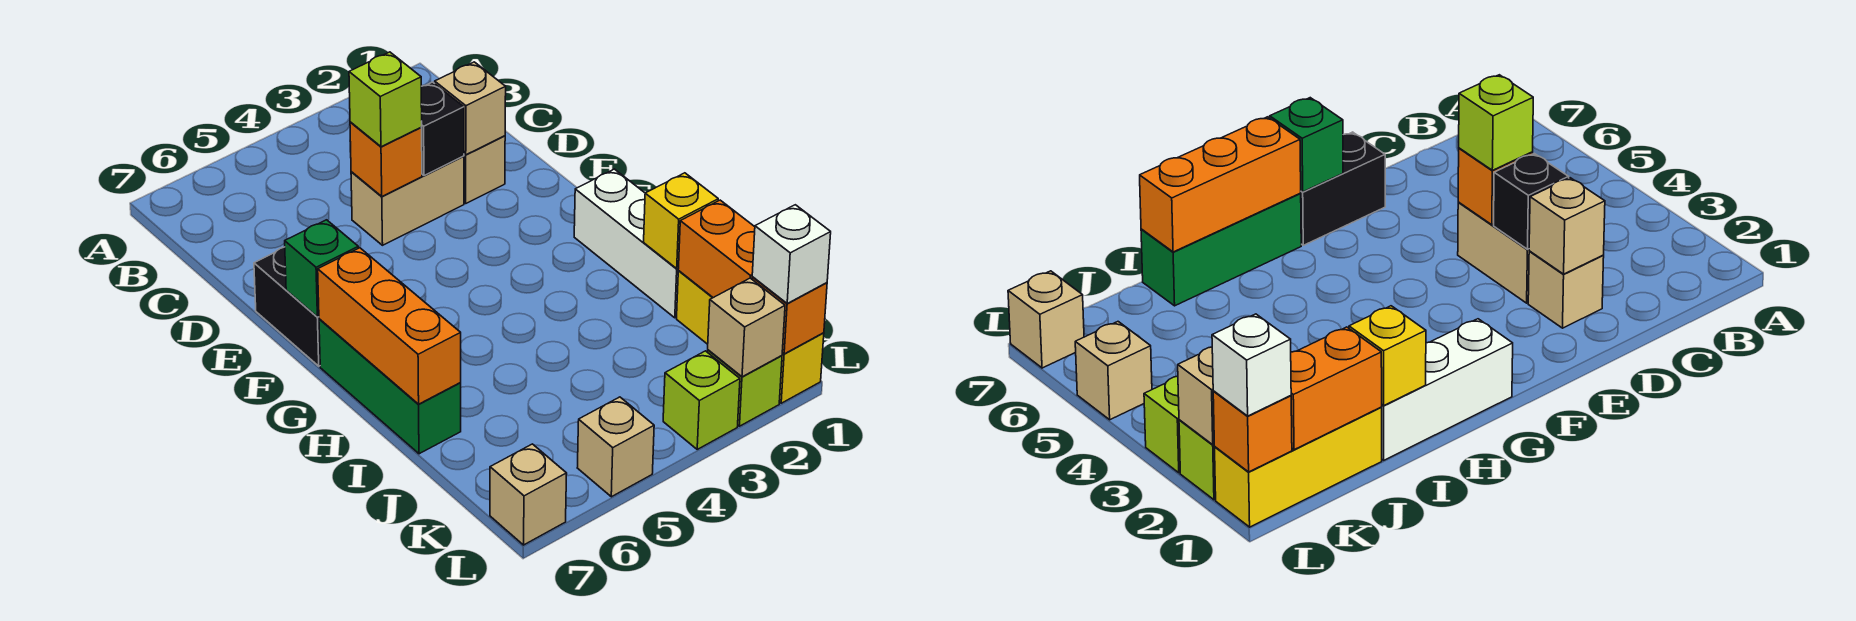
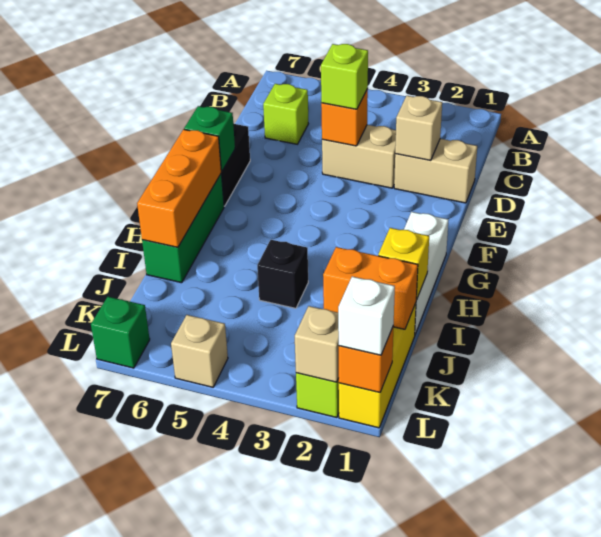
tan 1x1 brick [464,136,505,203] -> tan 1x2 brick [394,139,477,203]
black 1x1 brick [421,82,464,176] -> black 1x1 brick moved to [257,240,308,308]
orange 1x2 brick [678,200,755,298] -> orange 1x2 brick turned to [323,247,418,329]
lime 1x1 brick [663,351,740,449] -> lime 1x1 brick moved to [263,84,308,144]
tan 1x1 brick [490,444,567,545] -> green 1x1 brick [91,297,150,368]

